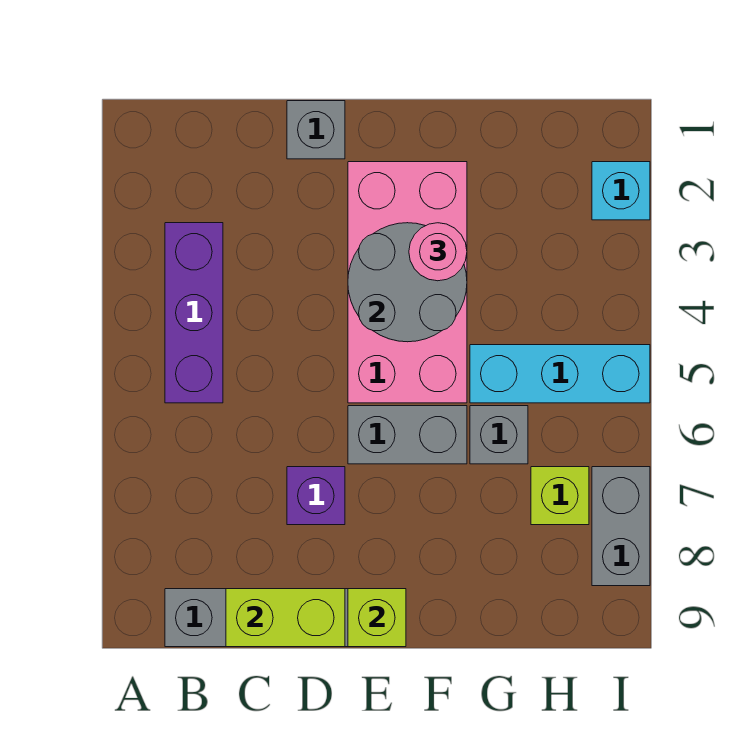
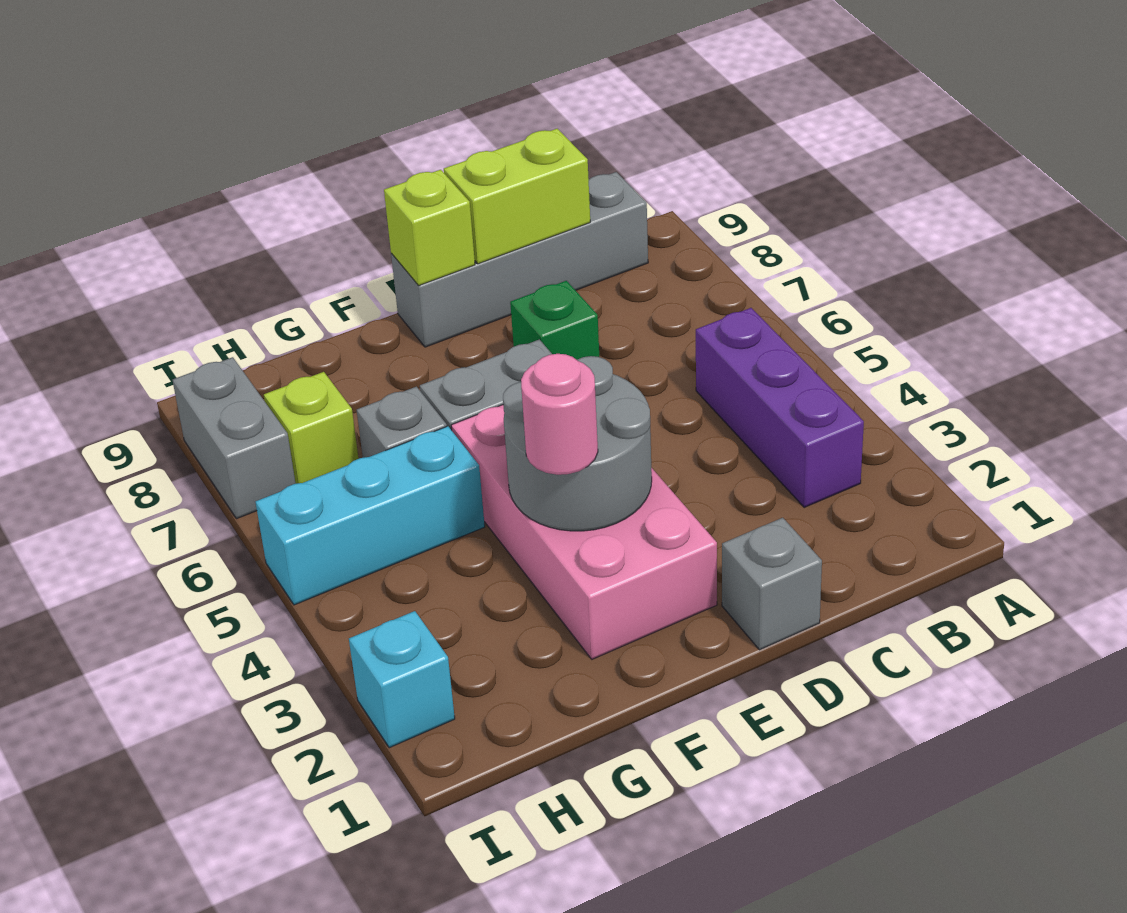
purple 1x1 brick [287,467,345,525] -> green 1x1 brick [510,281,599,360]

